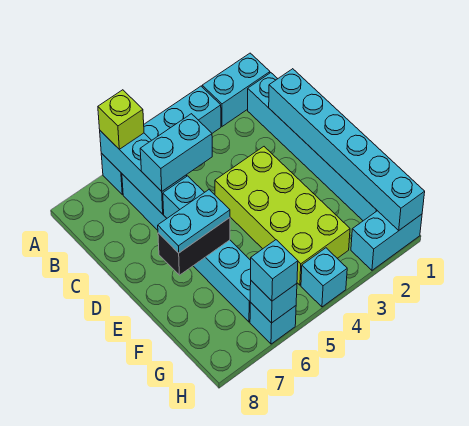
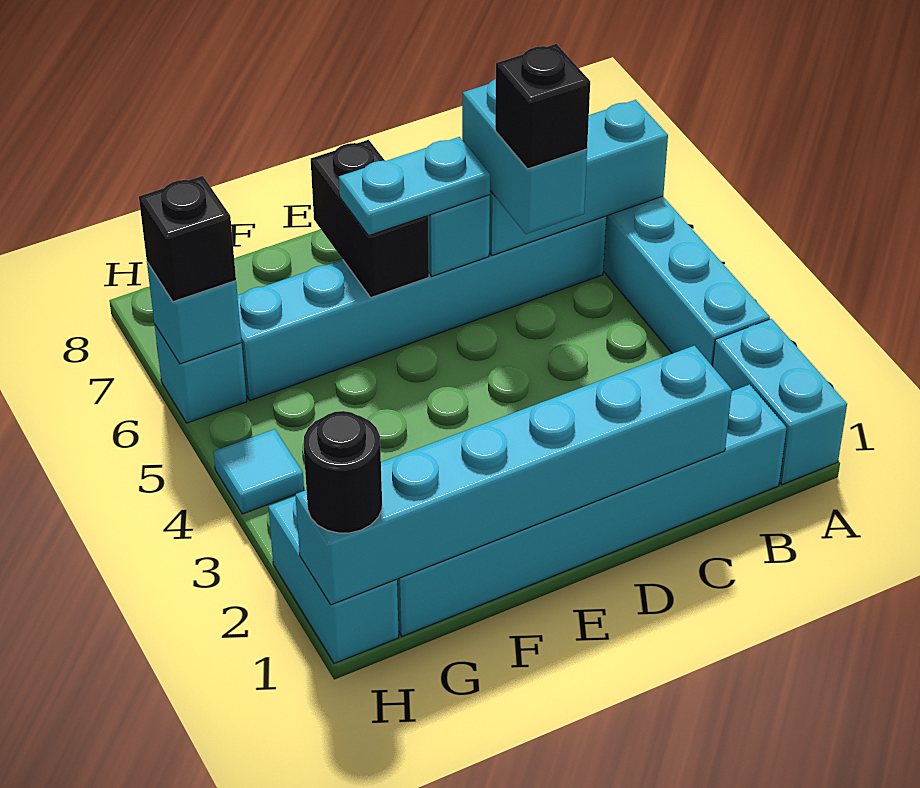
lime 1x1 brick [98,90,144,149] -> none
none -> black 1x1 brick [495,44,590,169]
lime 2x4 brick [215,147,350,285] -> none
cyan 1x2 plate [158,190,230,253] -> cyan 1x2 plate turned to [339,137,490,236]
none -> black 1x1 round brick [304,411,382,533]
cyan 1x1 brick [301,248,347,307] -> cyan 1x1 tile [213,429,304,514]
cyan 1x1 brick [251,240,298,301] -> black 1x1 brick [139,176,236,302]

